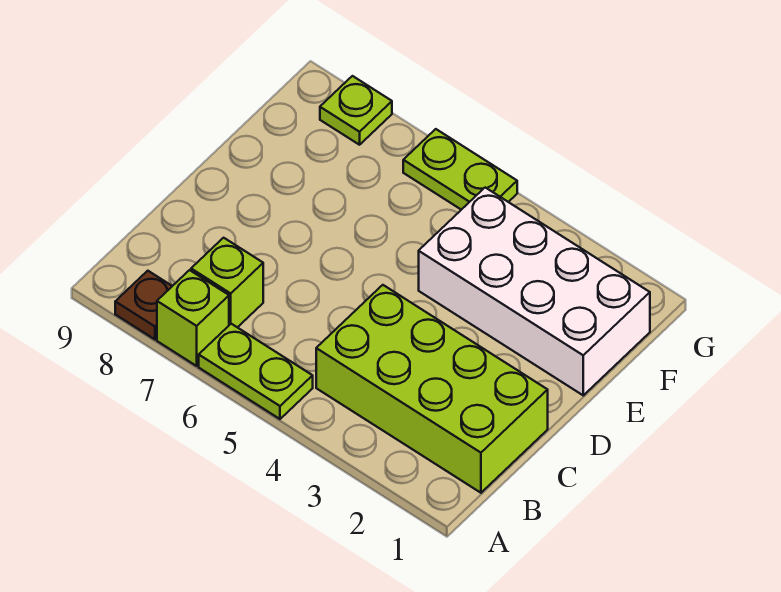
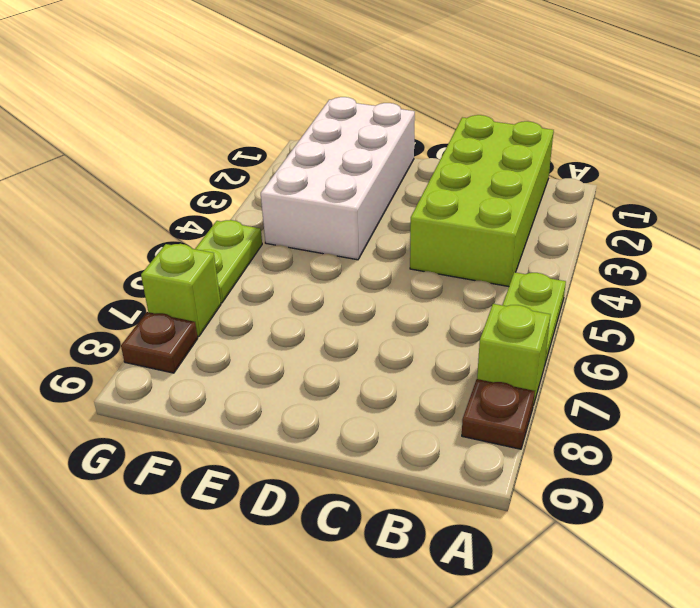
lime 1x1 brick [191,238,263,327] -> lime 1x1 brick moved to [141,244,221,337]
lime 1x1 plate [320,76,392,145] -> brown 1x1 plate [121,312,198,373]

